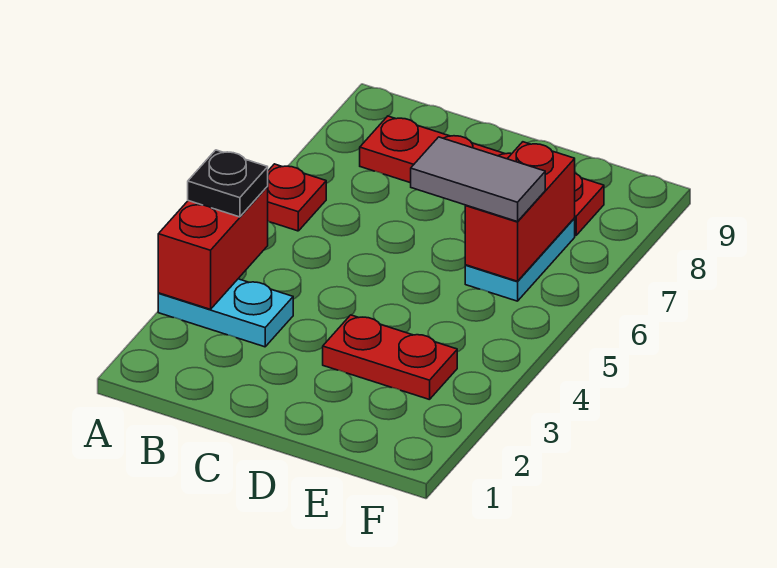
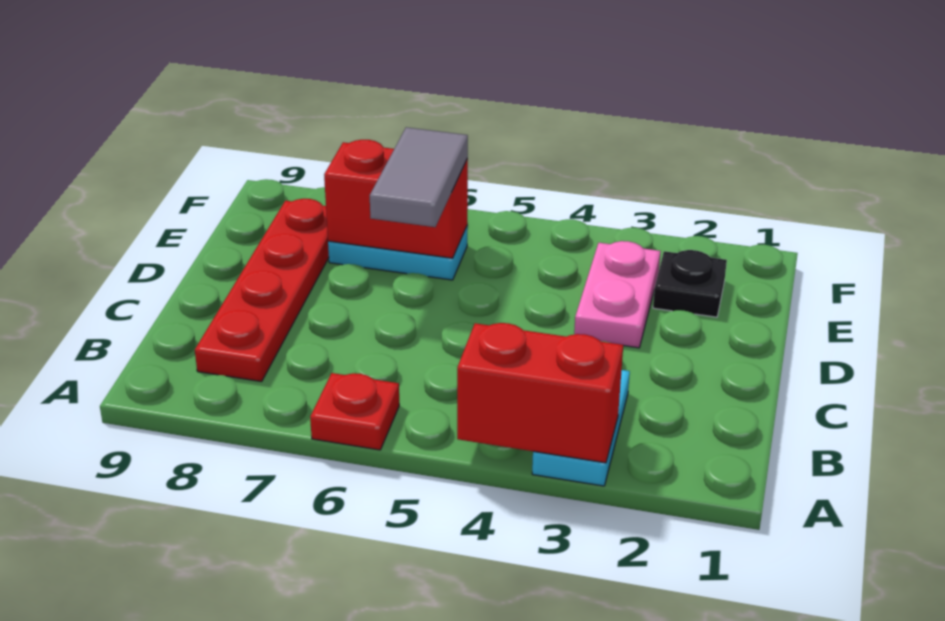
black 1x1 plate [188,150,268,217] -> black 1x1 plate moved to [653,250,727,317]
red 1x2 plate [323,315,457,400] -> pink 1x2 plate [574,241,661,348]

